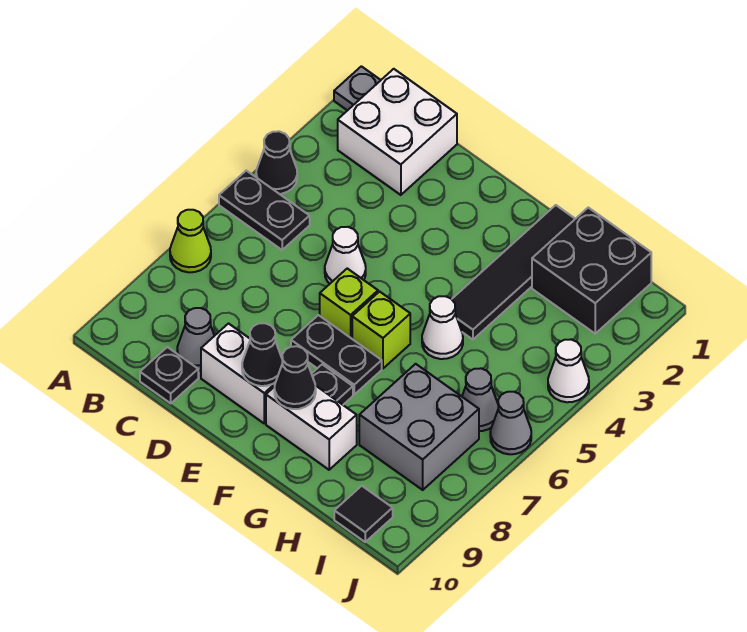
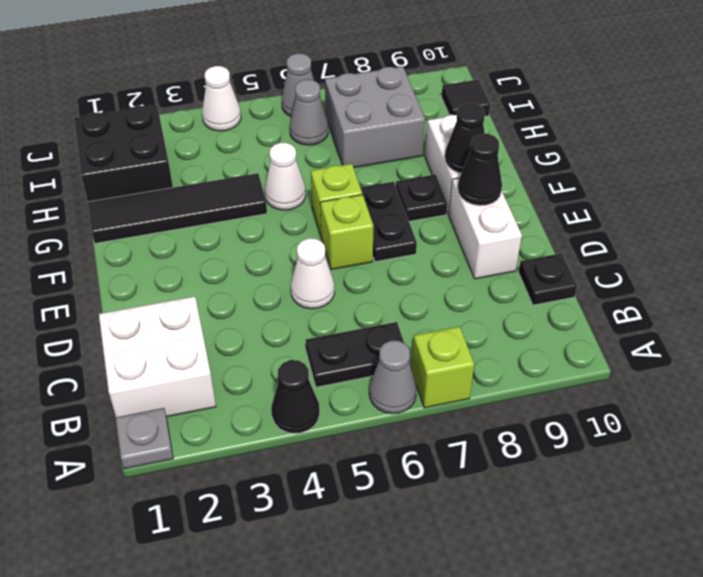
black 1x2 plate [219,171,310,250] -> black 1x2 plate turned to [306,322,404,387]
lime 1x1 cone [170,210,211,272] -> lime 1x1 brick [412,326,474,408]
grey 1x1 cone [177,308,214,371] -> grey 1x1 cone moved to [369,341,417,414]

